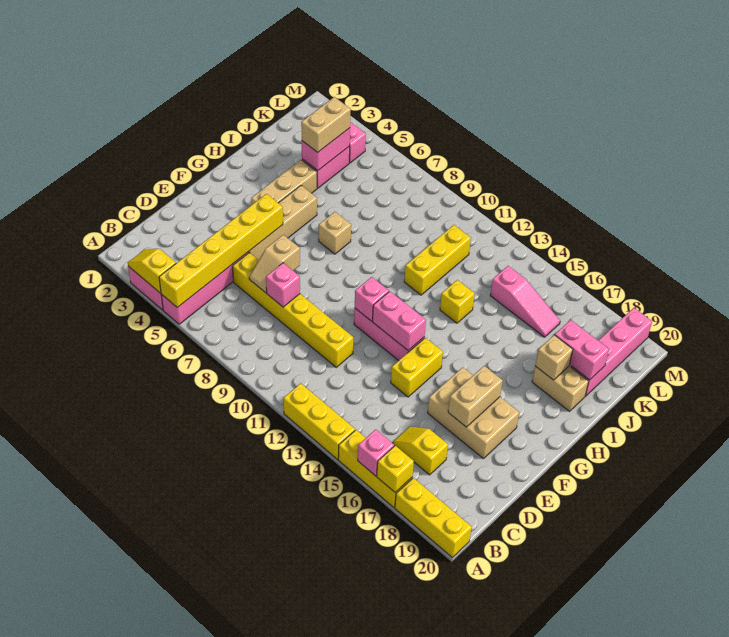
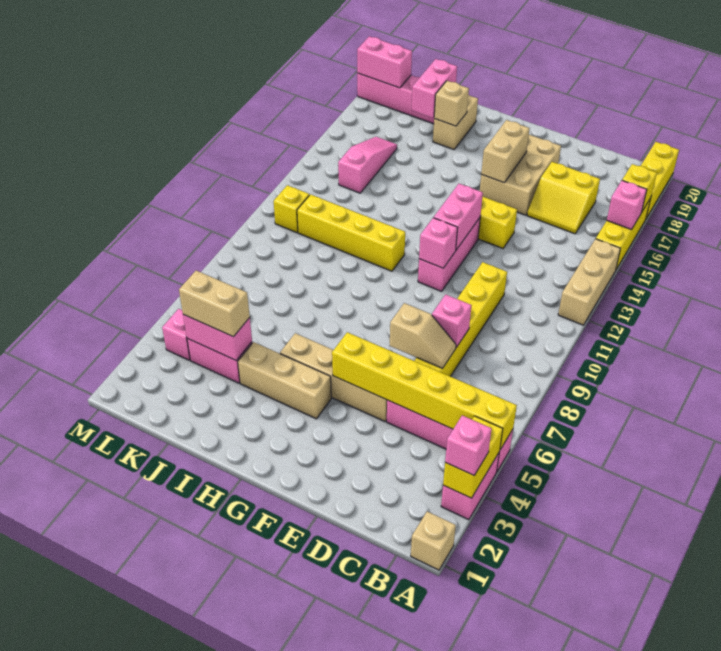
yellow 1x2 slope [128,249,176,293] -> yellow 1x2 brick [443,416,503,498]
none -> pink 1x1 brick [445,415,492,475]
yellow 1x3 brick [283,383,355,459] -> tan 1x3 brick [558,239,621,325]
yellow 1x2 slope [393,427,448,475] -> yellow 2x2 slope [527,162,600,234]
tan 1x2 brick [448,366,503,427] -> tan 1x2 brick turned to [481,120,529,183]
tan 1x1 brick [319,212,351,254] -> tan 1x1 brick moved to [411,512,456,570]
yellow 1x3 brick [404,225,471,295] -> yellow 1x4 brick [297,194,405,271]
yellow 1x1 brick [440,280,475,323] -> yellow 1x1 brick moved to [274,185,309,233]
none -> pink 1x2 brick [357,36,412,88]

